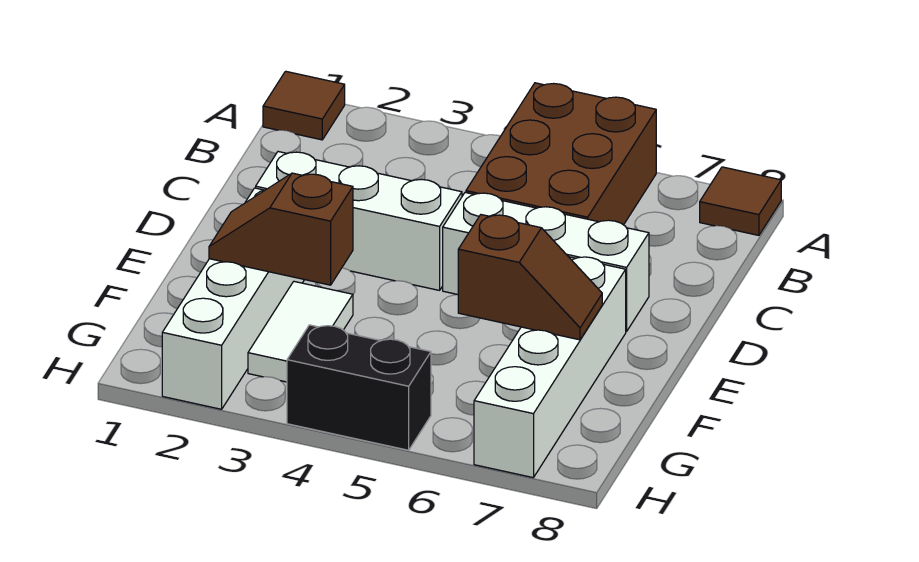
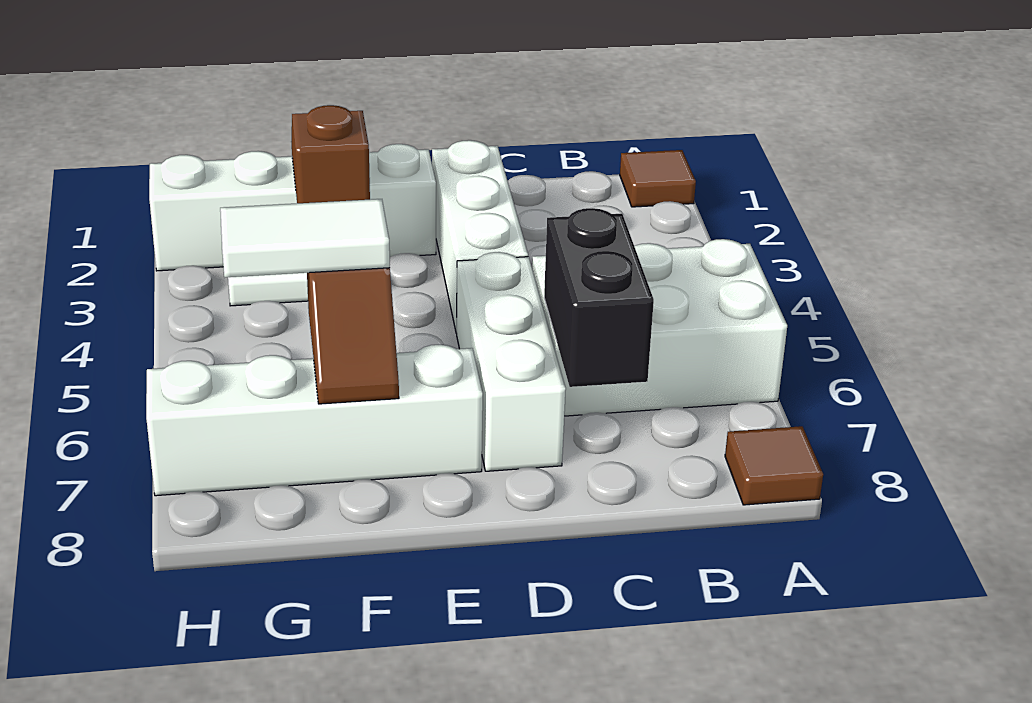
brown 2x3 brick [466,83,656,225] -> white 2x3 brick [532,239,787,416]
none -> white 1x2 tile [220,199,390,277]
black 1x2 brick [287,325,431,450] -> black 1x2 brick moved to [544,208,654,387]

